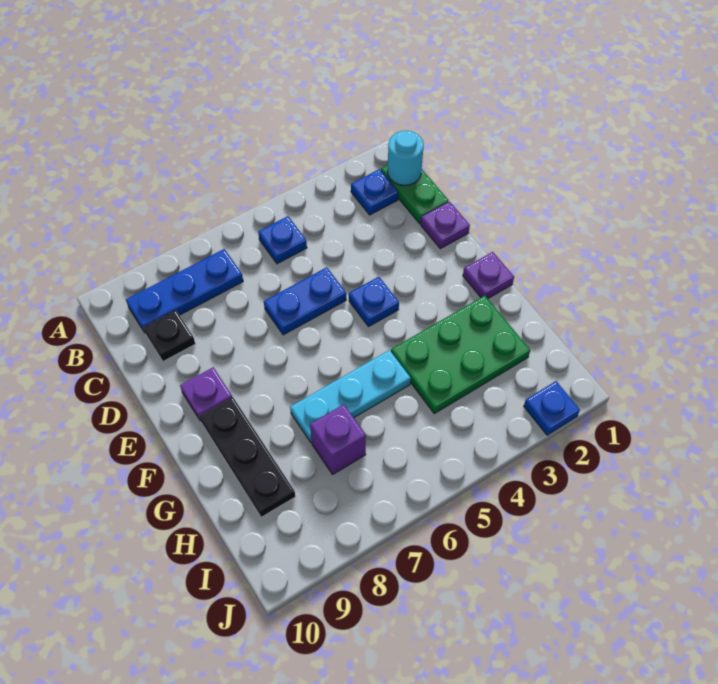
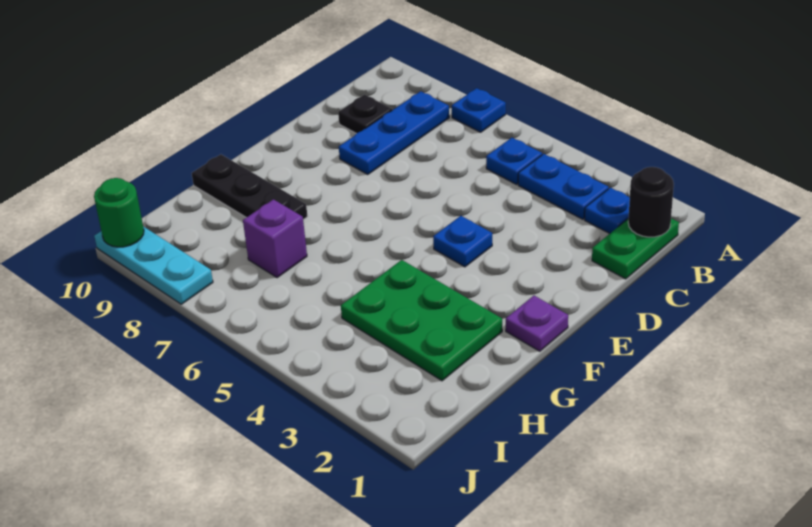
cyan 1x1 round brick [388,130,424,185] -> black 1x1 round brick [628,167,674,237]
blue 1x3 plate [126,249,243,332] -> blue 1x3 plate turned to [339,91,449,174]
purple 1x1 plate [421,202,470,249] -> none
blue 1x2 plate [264,267,346,335] -> blue 1x2 plate moved to [518,154,609,219]
purple 1x1 plate [180,367,232,421] -> none
black 1x3 plate [199,397,295,517] -> black 1x3 plate turned to [192,154,307,219]
cyan 1x3 plate [290,350,411,443] -> cyan 1x3 plate moved to [94,226,213,304]
blue 1x1 plate [524,381,580,435] -> blue 1x1 plate moved to [452,88,506,132]
none -> green 1x1 round brick [94,178,144,247]

